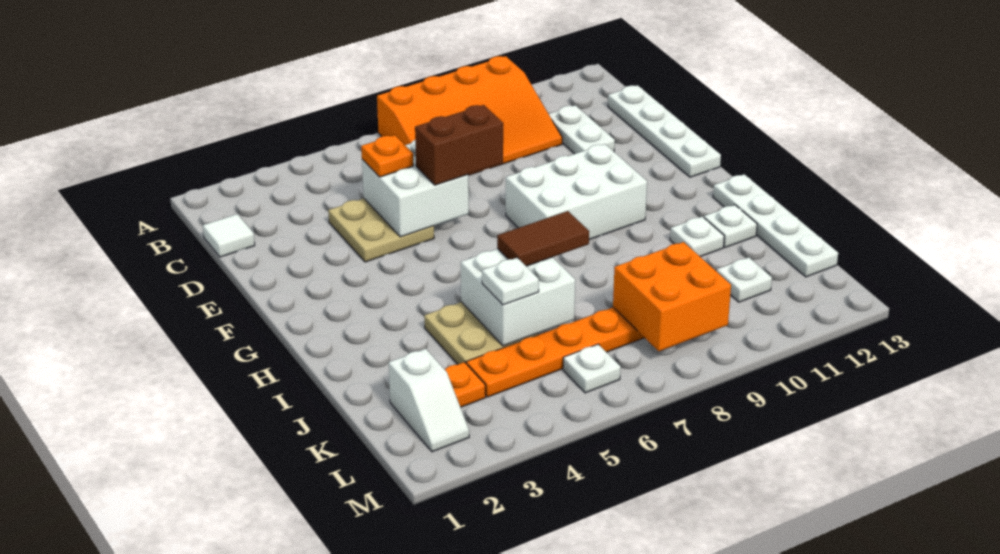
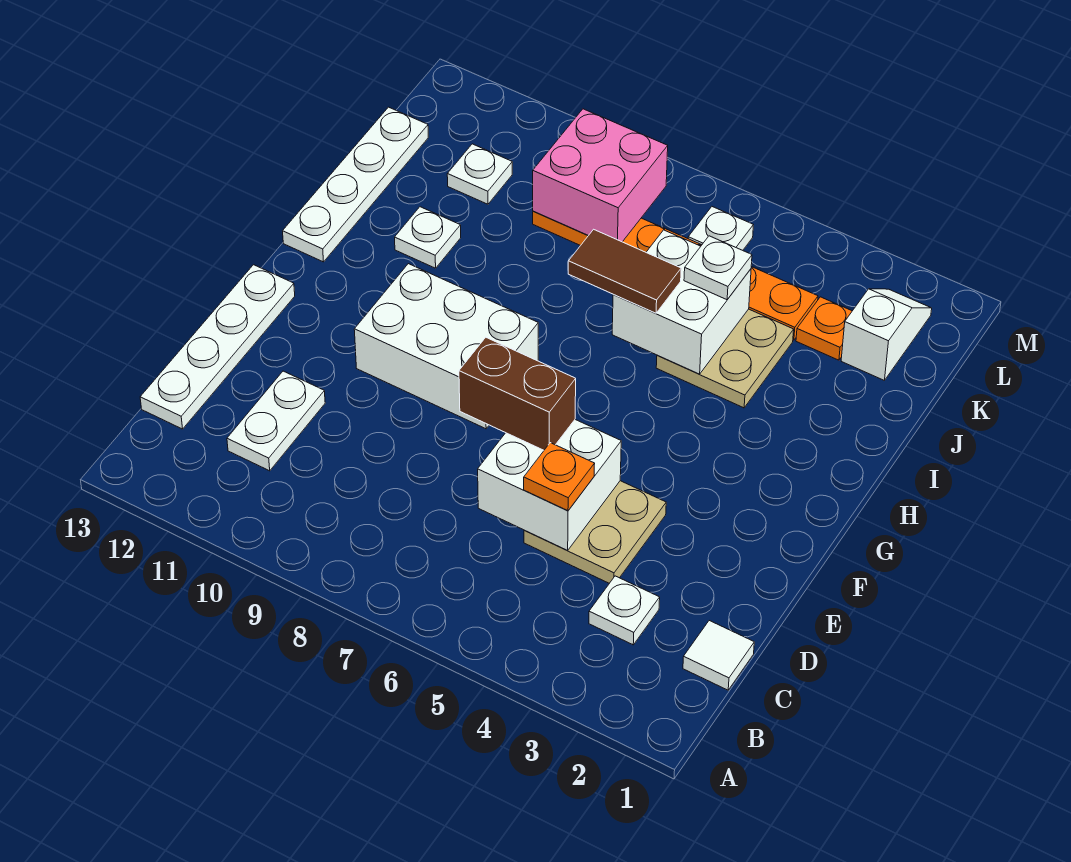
orange 3x4 slope [377,56,562,175] -> none
white 1x1 plate [704,205,757,247] -> white 1x1 plate moved to [589,576,660,645]
orange 2x2 brick [613,242,731,351] -> pink 2x2 brick [533,109,668,242]

